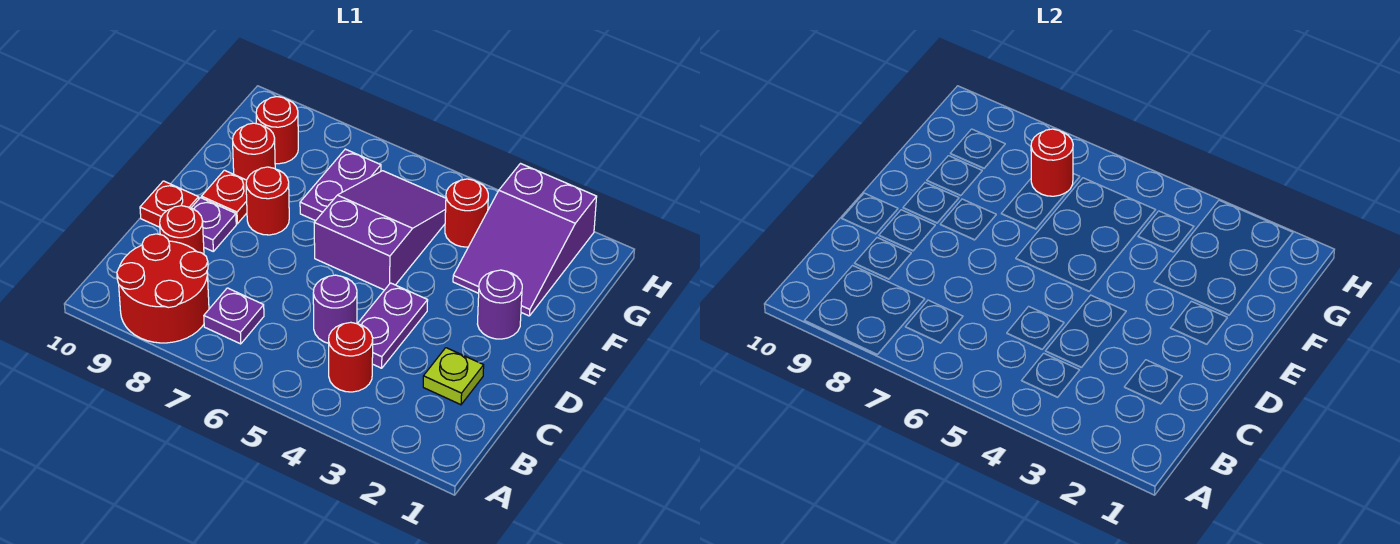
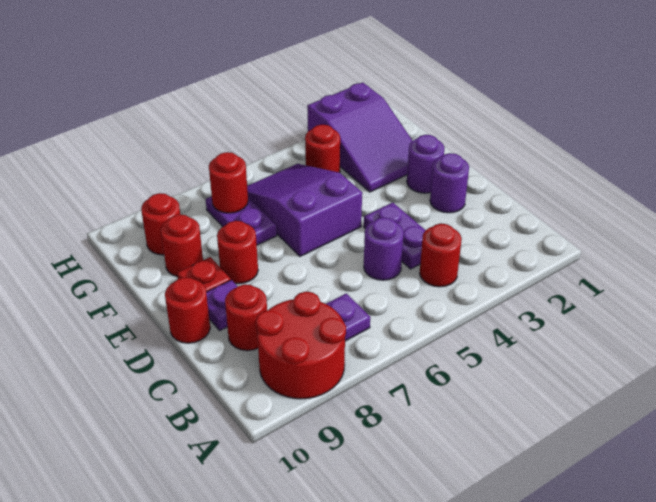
lime 1x1 plate [423,348,484,405] -> none
none -> purple 1x1 round brick [430,153,469,213]
red 1x1 plate [140,181,199,227] -> red 1x1 round brick [165,277,210,343]

